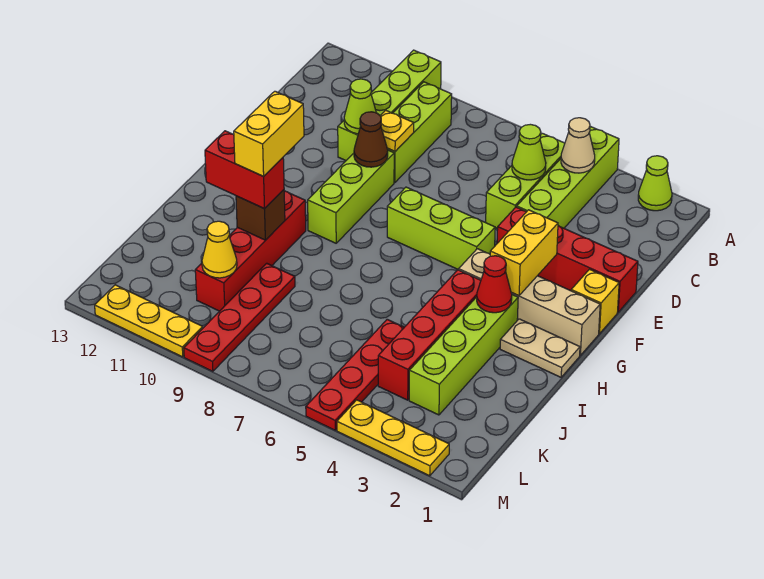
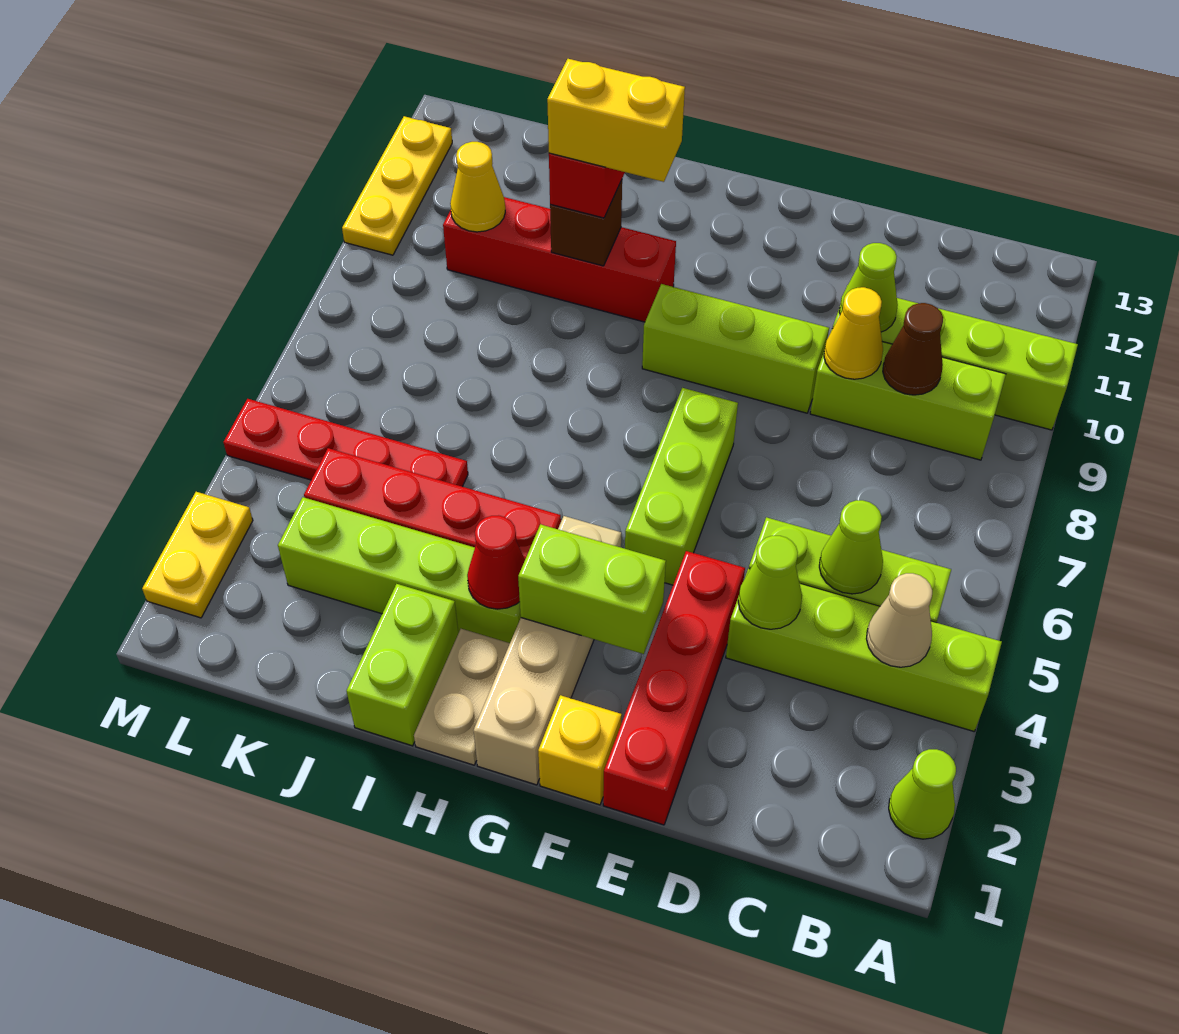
none -> lime 1x1 cone [738,536,802,629]
yellow 1x1 plate [380,110,414,151] -> yellow 1x1 cone [824,287,883,379]
brown 1x1 cone [354,112,388,167] -> brown 1x1 cone moved to [883,303,943,395]
yellow 1x2 brick [490,210,558,296] -> lime 1x2 brick [518,524,666,654]
none -> lime 1x2 brick [347,584,458,746]
red 1x4 plate [184,263,295,371] -> none
yellow 1x3 plate [337,400,449,476] -> yellow 1x2 plate [142,492,253,618]

